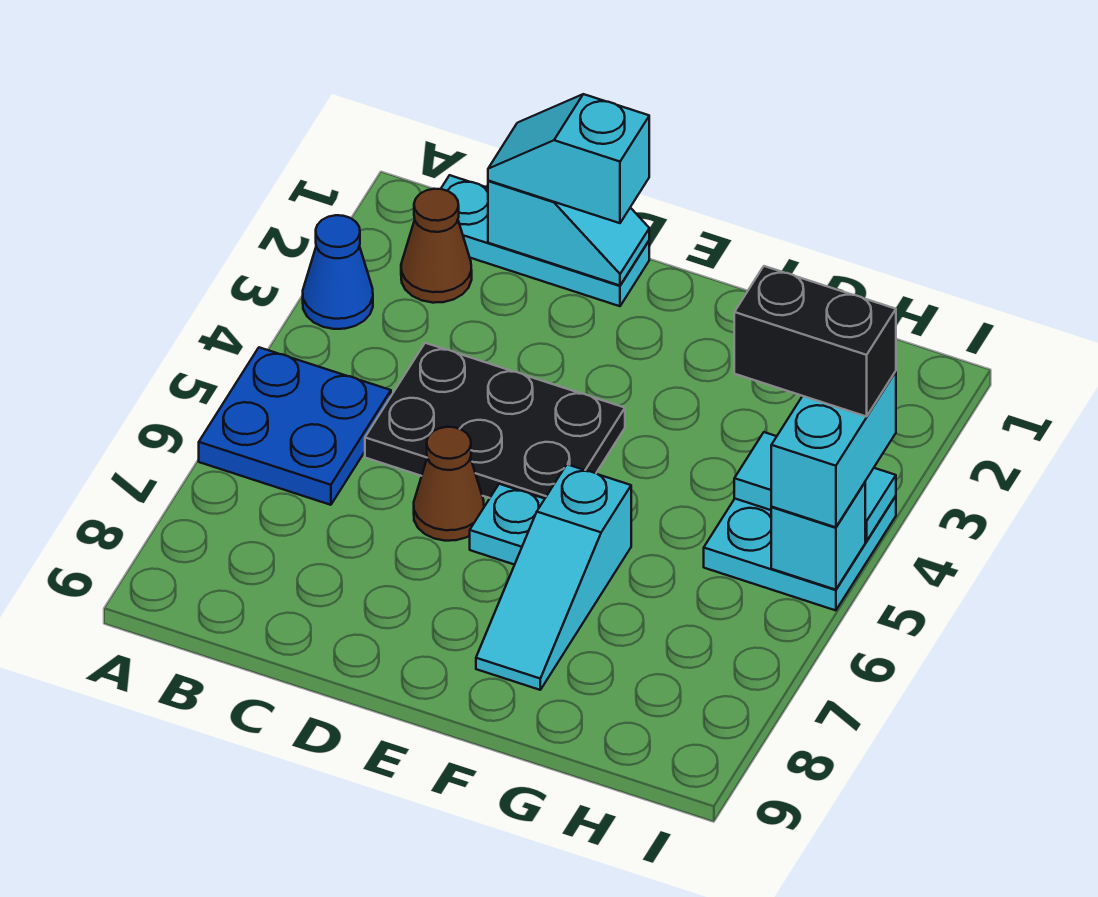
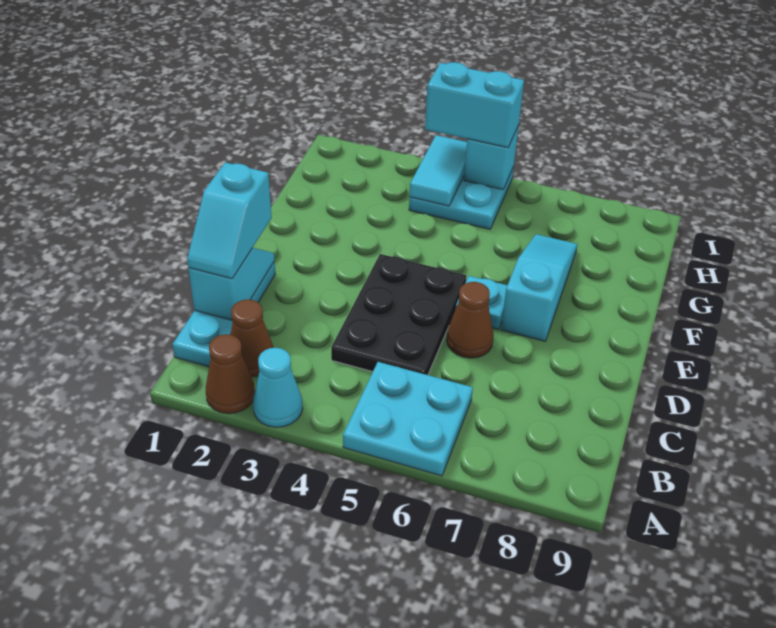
none -> brown 1x1 cone [206,334,255,414]
blue 1x1 cone [303,215,373,329] -> cyan 1x1 cone [253,348,303,427]
blue 2x2 plate [199,347,391,505] -> cyan 2x2 plate [343,362,473,476]
cyan 1x3 slope [476,464,631,690] -> cyan 1x3 slope turned to [501,234,577,341]
black 1x2 brick [734,266,896,417] -> none

